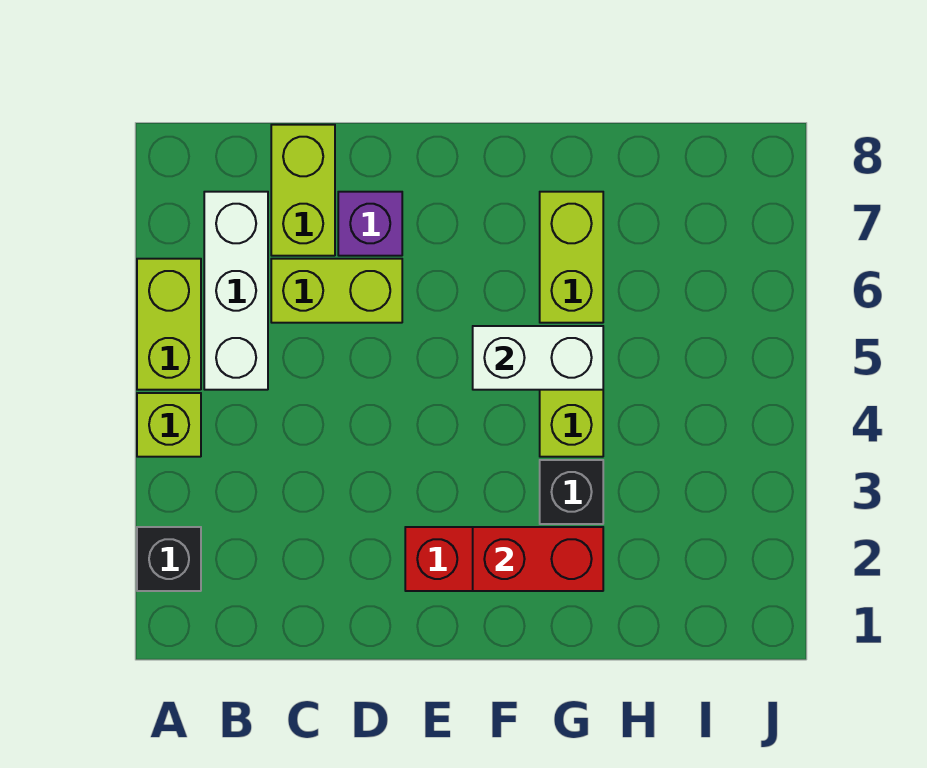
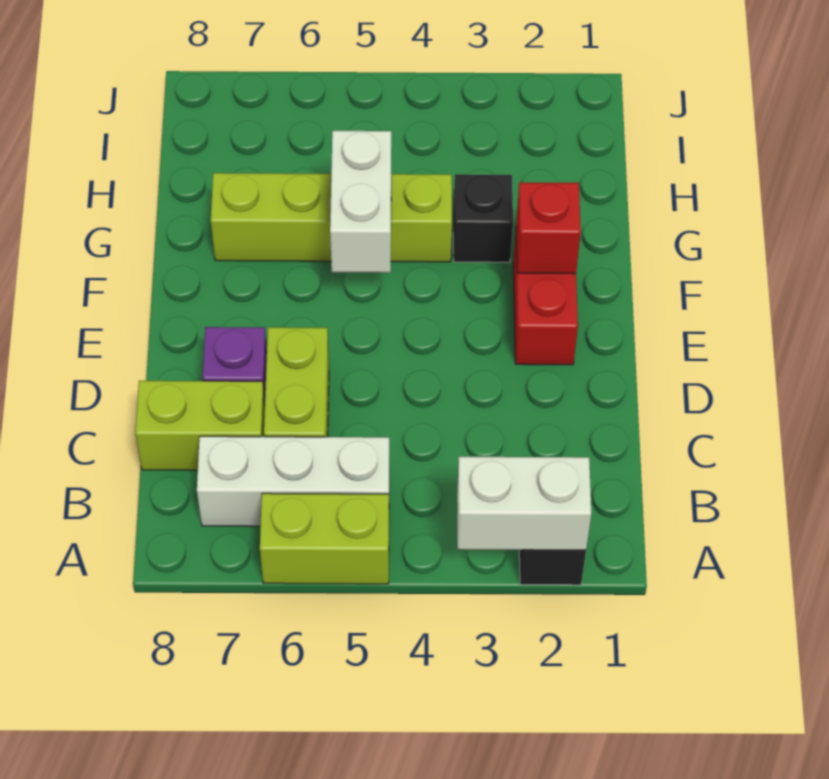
none -> white 1x2 brick [457,457,591,550]
lime 1x1 brick [137,393,201,457] -> none
red 1x2 brick [473,527,603,591] -> red 1x1 brick [516,182,581,274]

